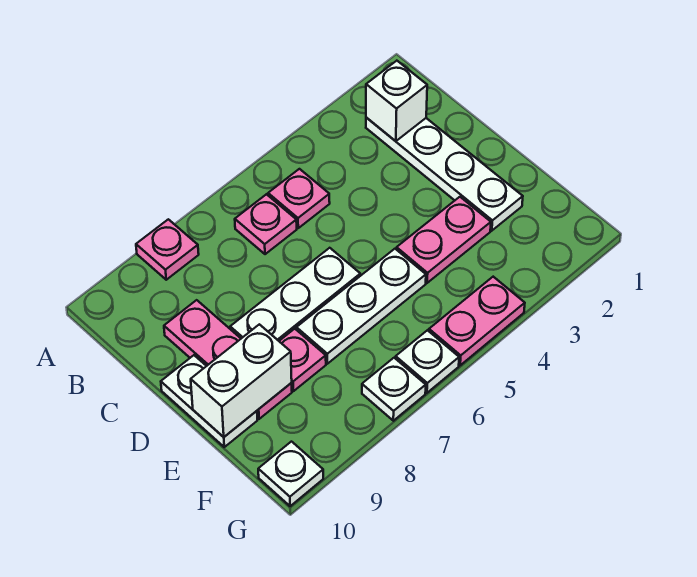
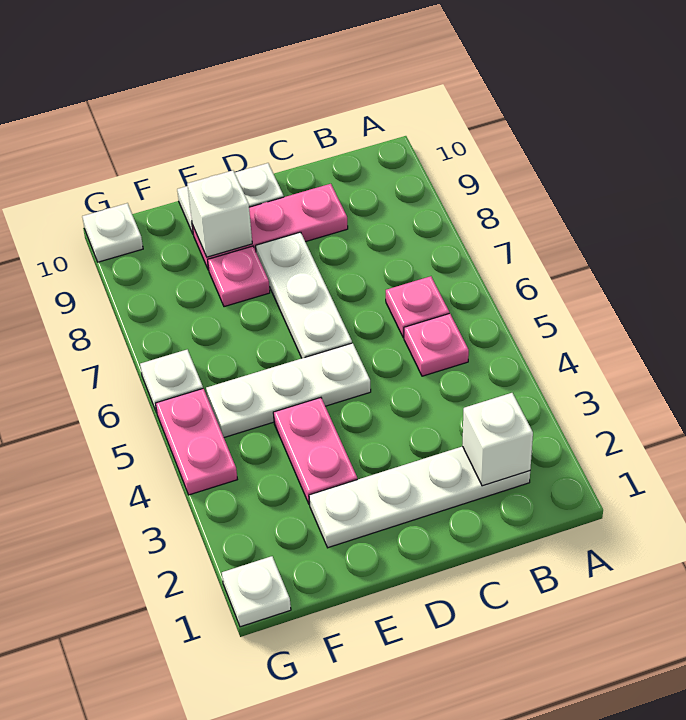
pink 1x1 plate [136,219,199,280] -> none
white 1x3 plate [296,249,426,364] -> white 1x3 plate turned to [206,343,371,437]
white 1x2 brick [191,324,292,437] -> white 1x1 brick [187,170,252,257]
white 1x1 plate [362,358,426,421] -> white 1x1 plate moved to [222,556,291,627]

